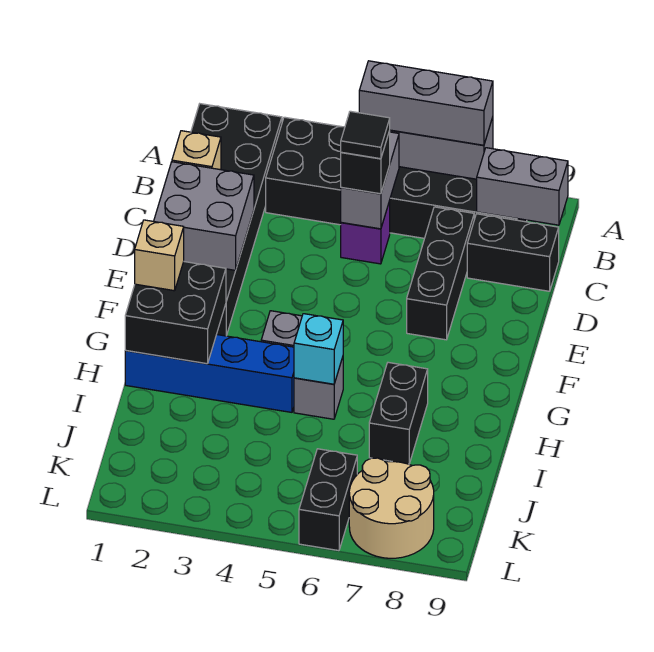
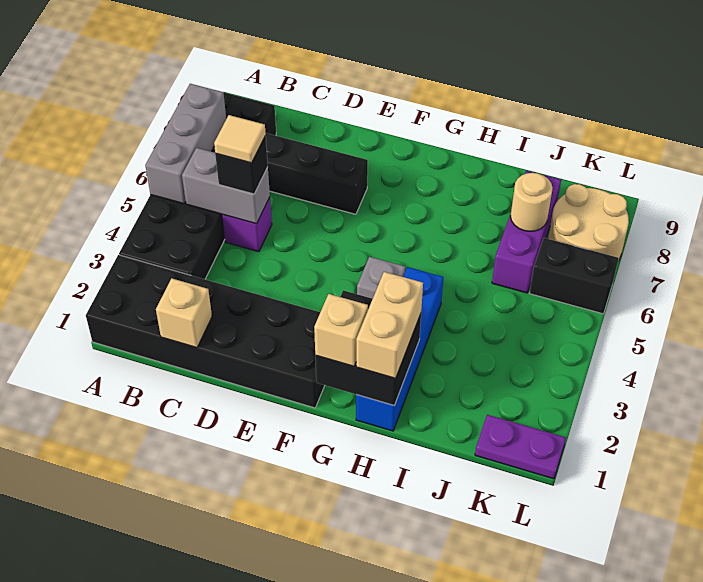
grey 1x3 brick [359,61,493,145] -> none
grey 1x2 brick [477,148,568,225] -> none
black 1x1 tile [341,111,390,159] -> tan 1x1 tile [214,115,266,163]
black 1x2 brick [467,214,559,291] -> none
grey 2x2 brick [154,162,254,270] -> none
none -> tan 1x2 brick [356,272,423,378]
grey 1x1 brick [294,357,343,419] -> none
cyan 1x1 brick [294,314,343,384] -> none
black 1x2 brick [369,362,428,464] -> none
none -> purple 1x3 brick [492,171,561,293]
none -> tan 1x1 round brick [511,173,553,231]
none -> purple 1x2 plate [475,415,566,479]

